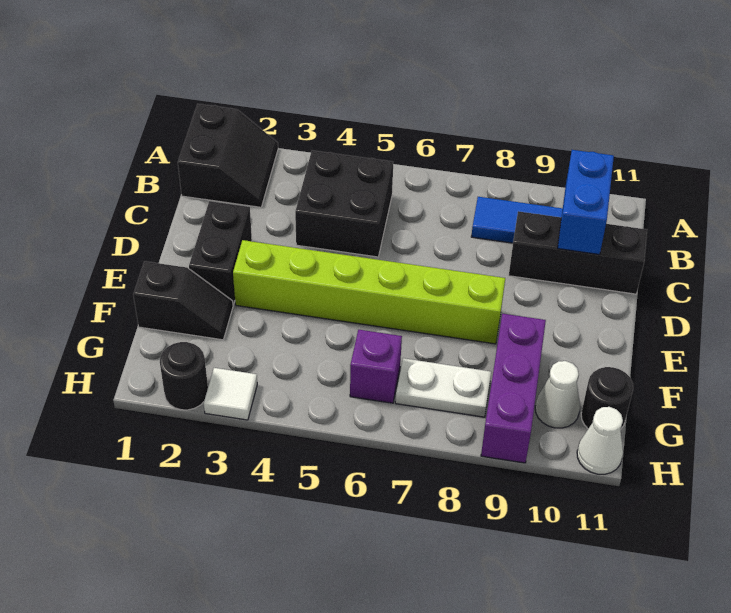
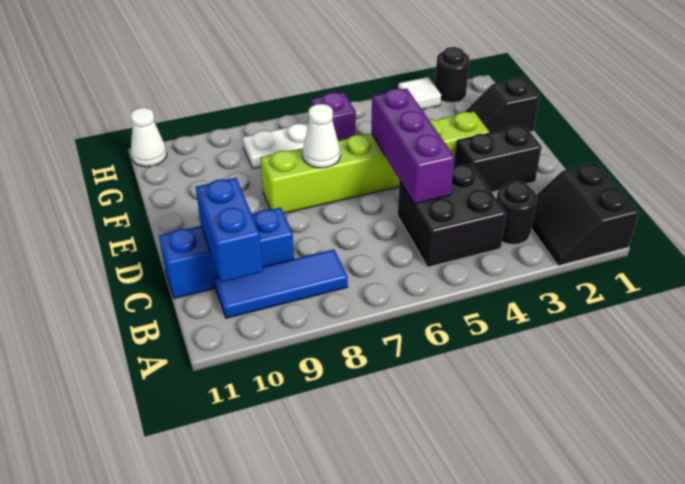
black 1x3 brick [509,211,647,294] -> blue 1x3 brick [159,207,294,299]
black 1x2 brick [189,201,252,305] -> black 1x2 brick turned to [454,125,542,192]
purple 1x3 brick [481,314,546,463] -> purple 1x3 brick moved to [371,88,455,204]
white 1x1 cone [535,361,580,428] -> white 1x1 cone moved to [303,104,340,168]
black 1x1 round brick [581,367,633,430] -> black 1x1 round brick moved to [497,181,537,244]

